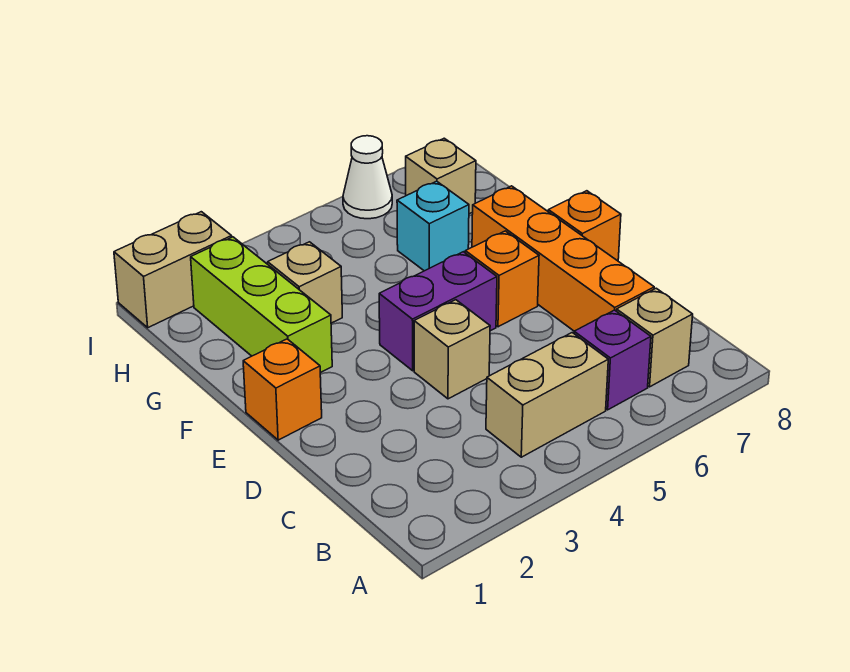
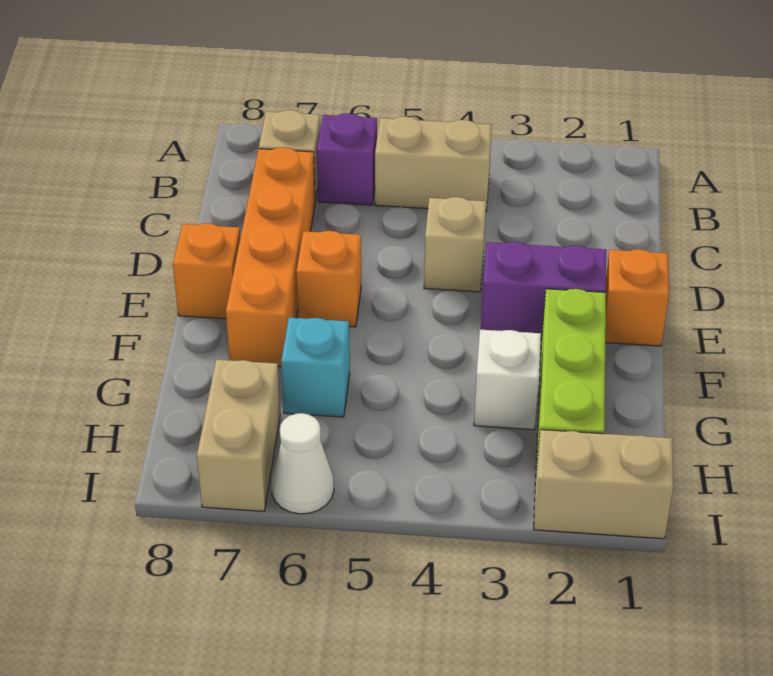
purple 1x2 brick [379,252,497,371] -> purple 1x2 brick moved to [481,242,606,339]
tan 1x1 brick [268,242,342,323] -> white 1x1 brick [474,330,541,430]
tan 1x1 brick [406,138,476,214] -> tan 1x2 brick [197,360,280,511]

